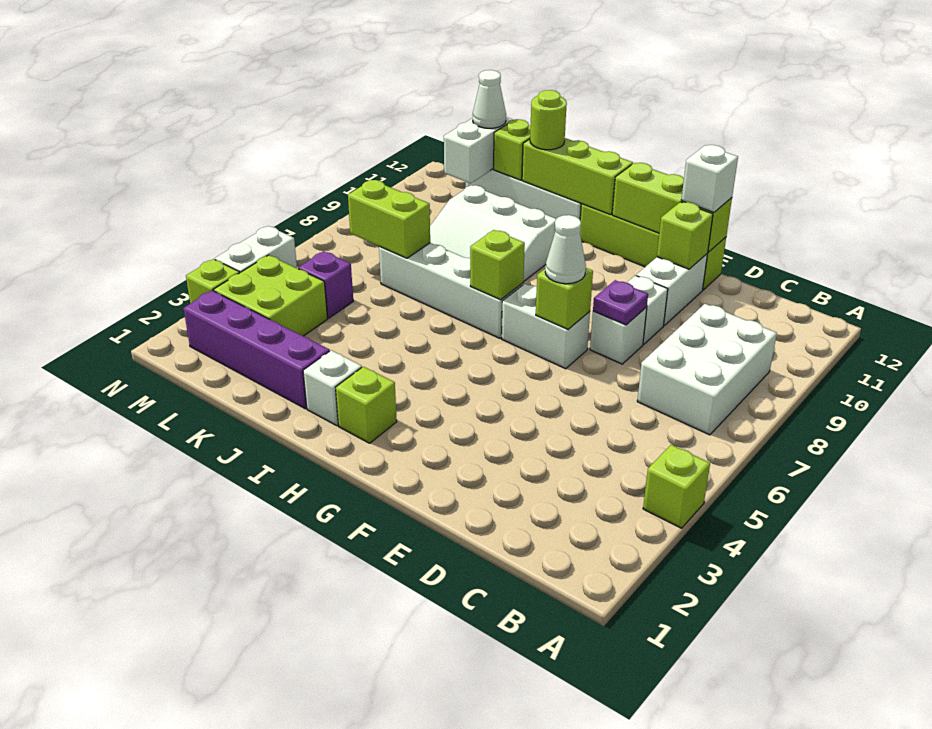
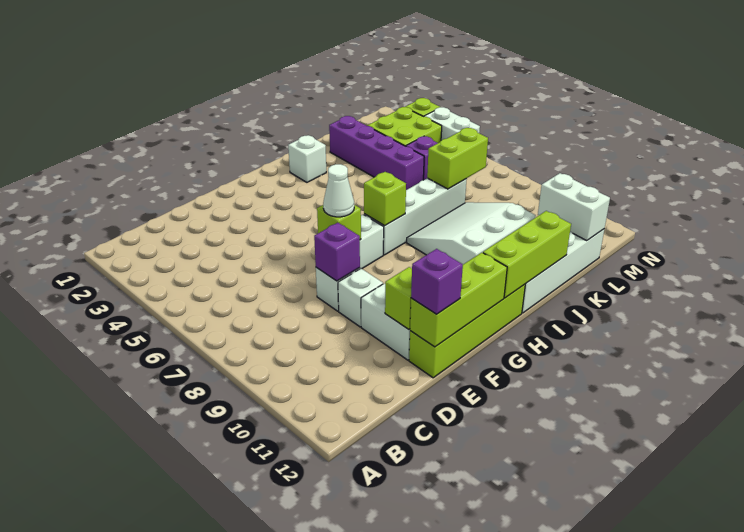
lime 1x1 brick [643,445,710,528] -> none
white 2x3 brick [637,304,777,435] -> none
purple 1x1 plate [593,280,648,325] -> purple 1x1 brick [314,223,360,281]
white 1x1 brick [681,145,738,213] -> purple 1x1 brick [411,249,463,314]
lime 1x1 brick [336,367,397,443] -> none
purple 1x4 brick [184,290,330,409] -> purple 1x4 brick turned to [329,116,424,190]
lime 1x1 round brick [530,90,567,150] -> none
lime 1x1 brick [494,119,531,180] -> none
white 1x1 cone [473,70,506,128] -> none

